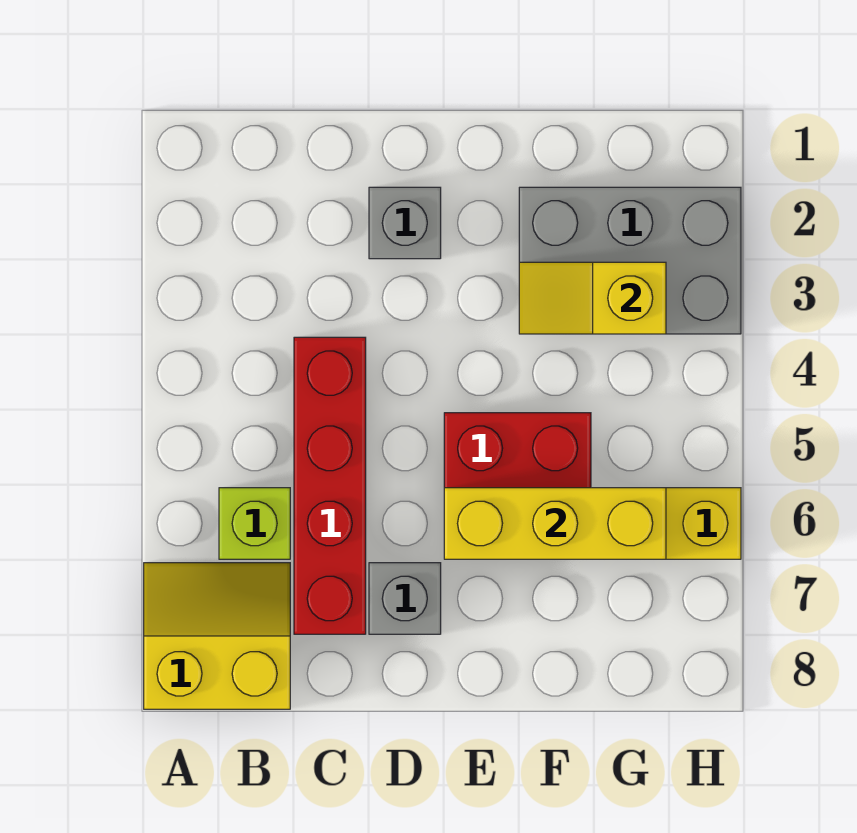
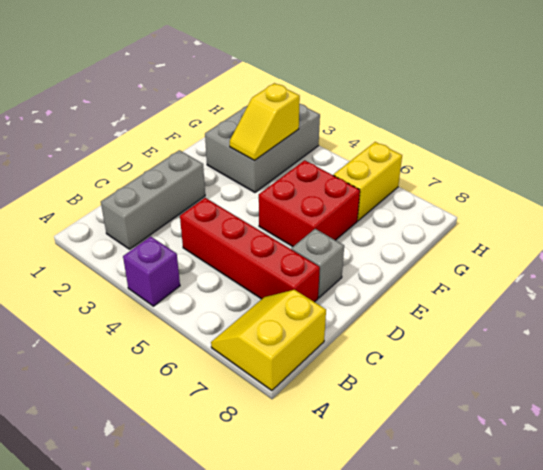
none -> purple 1x1 brick [123,237,180,306]
lime 1x1 brick [219,488,290,559] -> none
grey 1x1 brick [369,187,441,259] -> grey 1x3 brick [101,150,205,249]
yellow 1x3 brick [444,488,666,559] -> none

